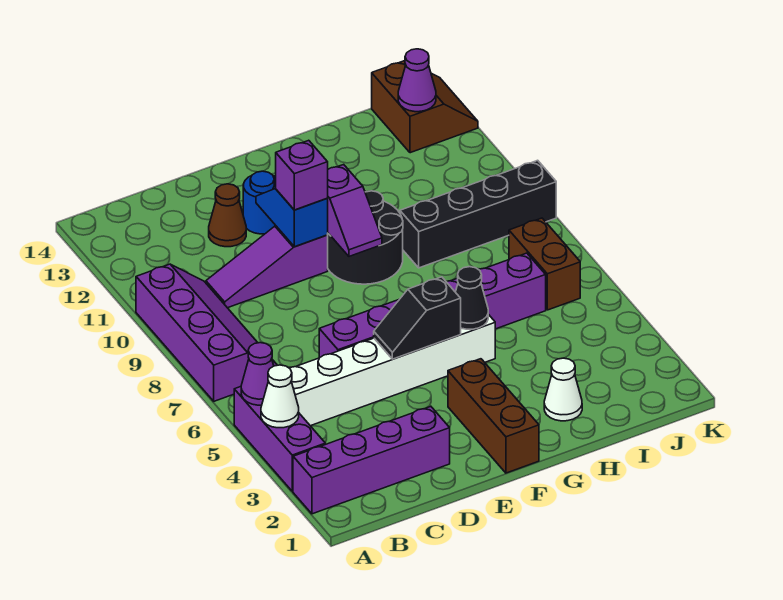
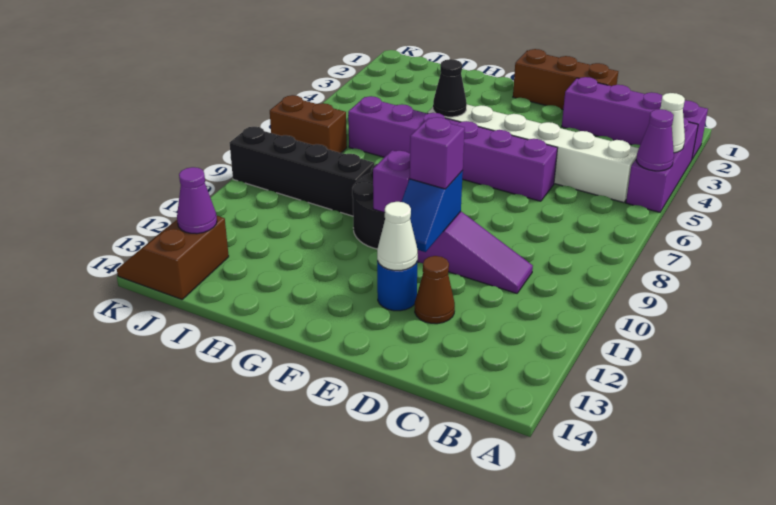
purple 2x4 slope [136,264,277,401] -> none
black 1x2 slope [374,277,461,359] -> none
brown 1x3 brick [448,359,539,473] -> brown 1x3 brick turned to [513,49,618,110]
white 1x1 cone [544,358,582,421] -> white 1x1 cone moved to [377,202,418,271]
brown 1x2 brick [509,218,580,310] -> brown 1x2 brick turned to [270,95,347,153]

